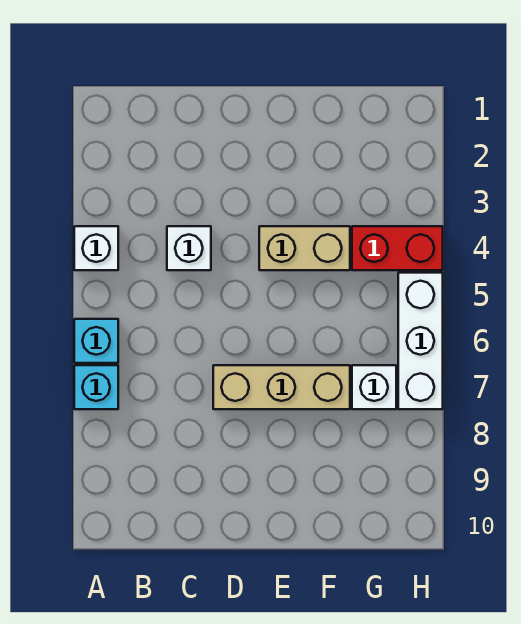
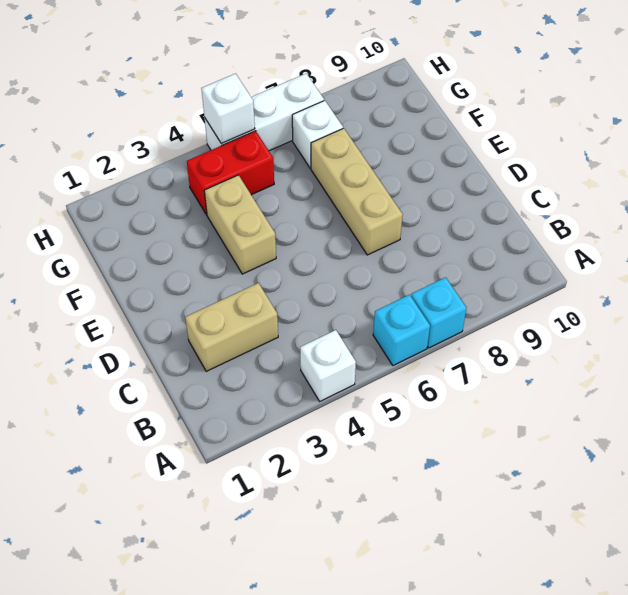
none -> tan 1x2 brick [185,283,278,371]
white 1x1 brick [167,226,211,270] -> white 1x1 brick moved to [201,74,255,144]
red 1x2 brick [352,226,443,270] -> red 1x2 brick turned to [187,131,274,215]

